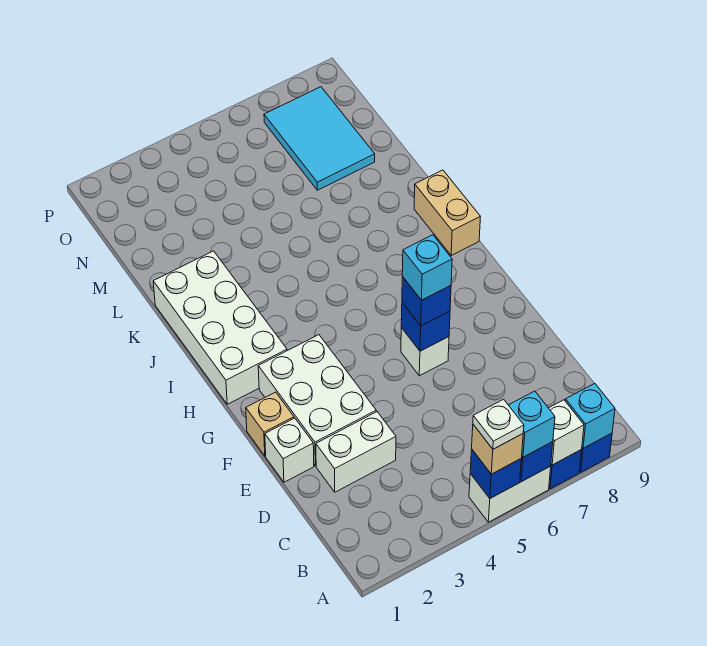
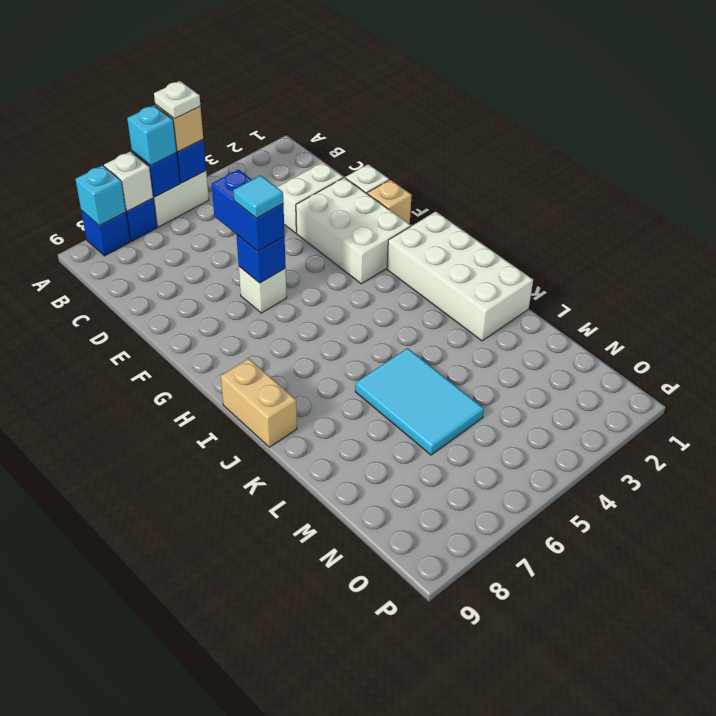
blue 1x1 brick [402,277,451,326] -> blue 1x2 brick [212,170,285,251]
cyan 1x1 brick [402,235,452,300] -> cyan 1x1 tile [233,175,283,218]
cyan 2x3 tile [264,87,375,190] -> cyan 2x3 tile moved to [355,348,484,455]

